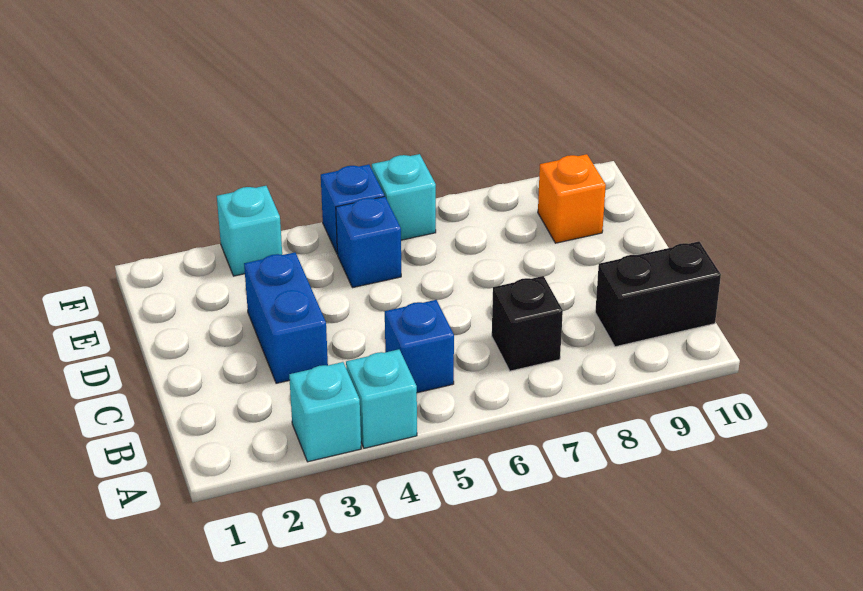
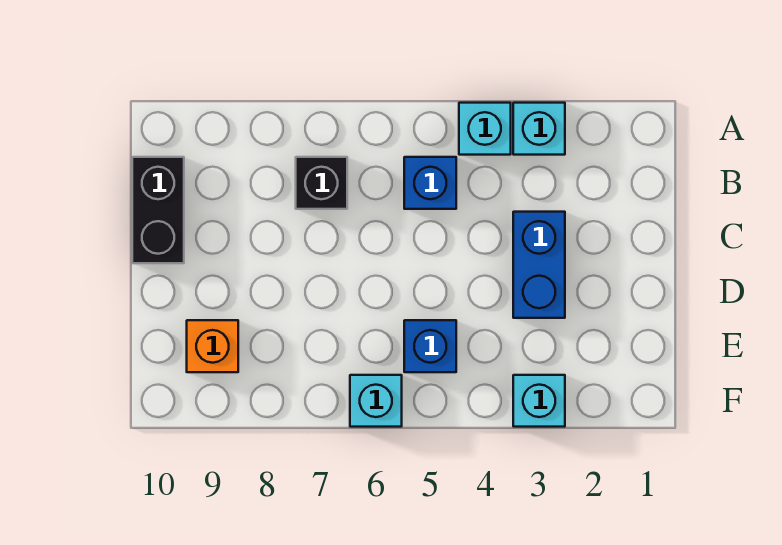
black 1x2 brick [595,241,721,347] -> black 1x2 brick turned to [132,157,184,263]
blue 1x1 brick [321,165,384,254] -> none

